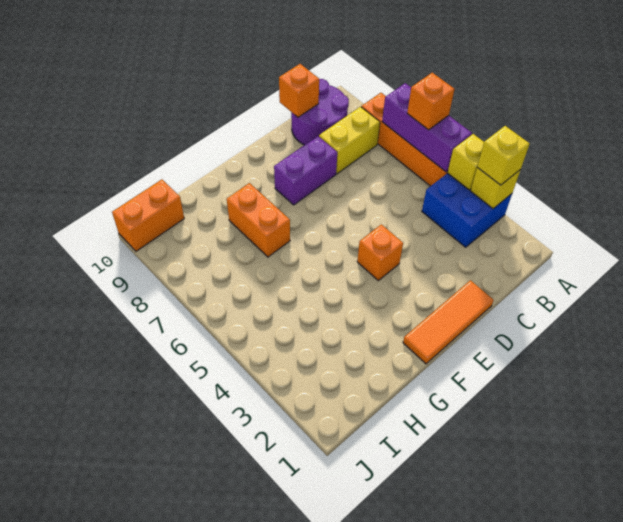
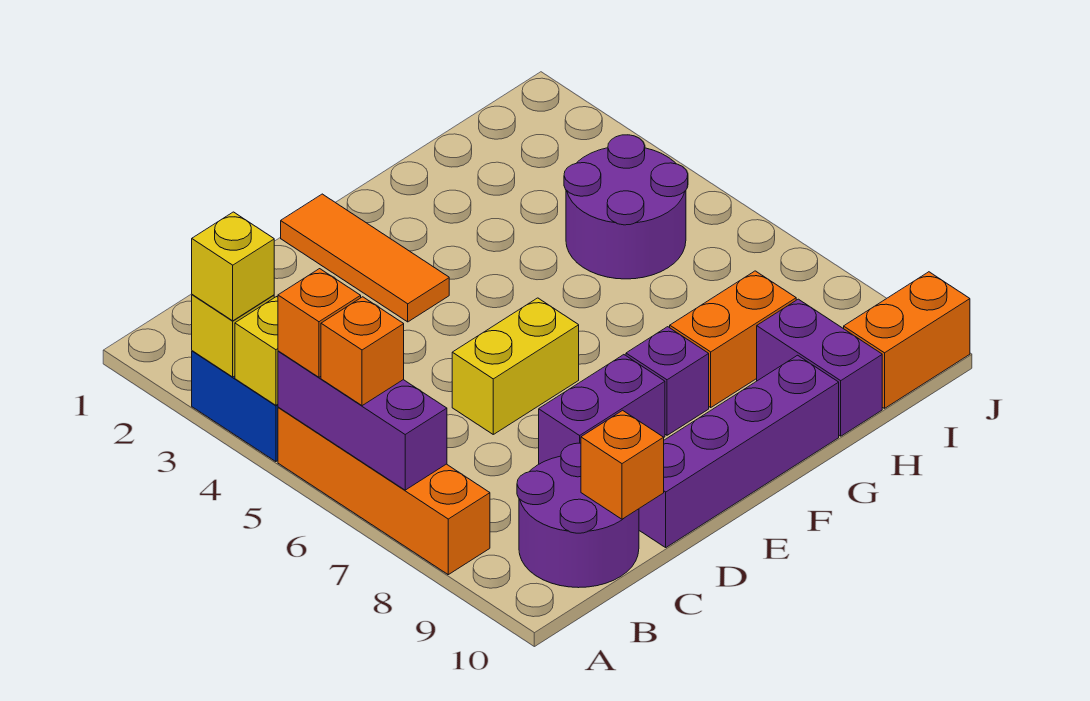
yellow 1x2 brick [319,107,380,174] -> yellow 1x2 brick moved to [452,298,579,434]
orange 1x3 tile [403,280,494,364] -> orange 1x3 tile turned to [281,194,449,322]
none -> purple 1x4 brick [639,355,839,547]
orange 1x1 brick [357,224,403,280] -> orange 1x1 brick moved to [278,269,361,377]
none -> purple 1x1 brick [626,327,709,435]
orange 1x2 brick [227,183,290,257] -> orange 1x2 brick turned to [670,271,796,407]
none -> purple 2x2 round brick [564,135,688,279]
none -> purple 1x2 brick [757,299,882,436]

